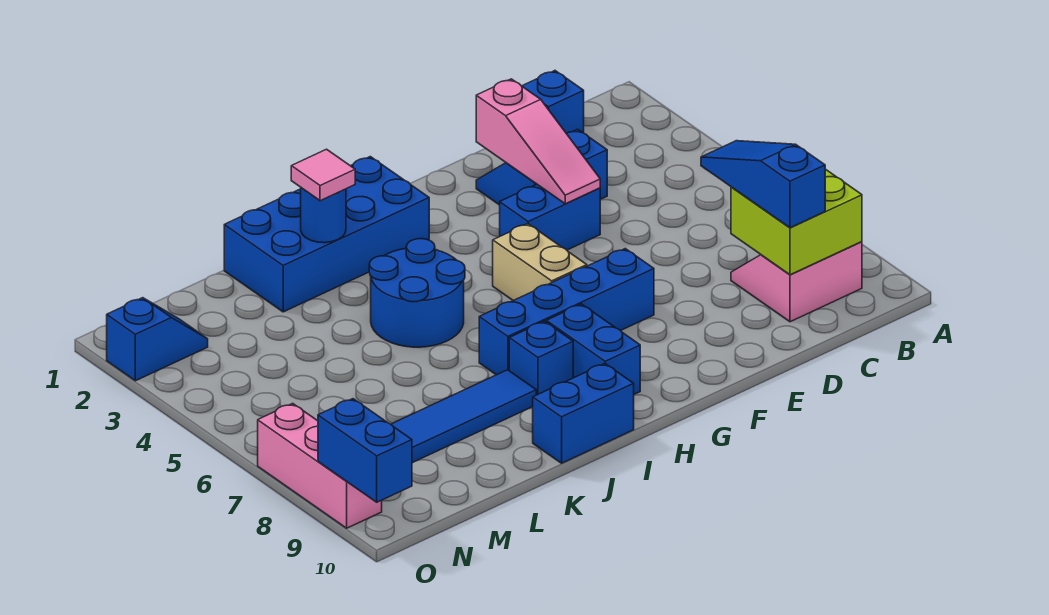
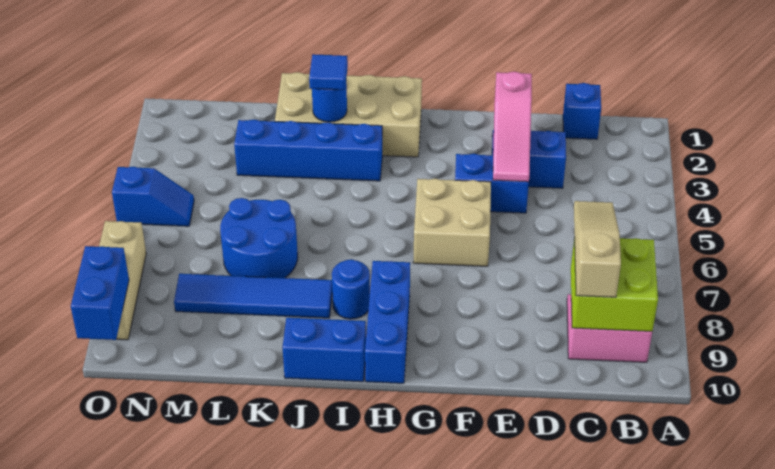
blue 1x3 slope [701,141,825,228] -> tan 1x3 slope [574,201,621,297]
blue 1x4 brick [479,249,654,375] -> blue 1x4 brick moved to [234,120,382,181]
tan 1x2 brick [493,224,587,300] -> tan 2x2 brick [413,179,491,266]
blue 2x4 brick [224,157,429,312] -> tan 2x4 brick [275,72,422,157]
blue 1x2 brick [546,304,640,394] -> blue 1x3 brick [365,261,410,383]
blue 2x2 round brick [369,239,465,347] -> blue 2x2 round brick moved to [220,198,298,278]
blue 1x1 brick [509,321,573,395] -> blue 1x1 round brick [332,259,370,319]
pink 1x1 tile [291,149,355,201] -> blue 1x1 tile [309,54,348,90]
blue 1x2 slope [107,298,208,381] -> blue 1x2 slope moved to [112,167,194,226]
pink 1x3 brick [258,403,382,528] -> tan 1x3 brick [99,221,146,340]

